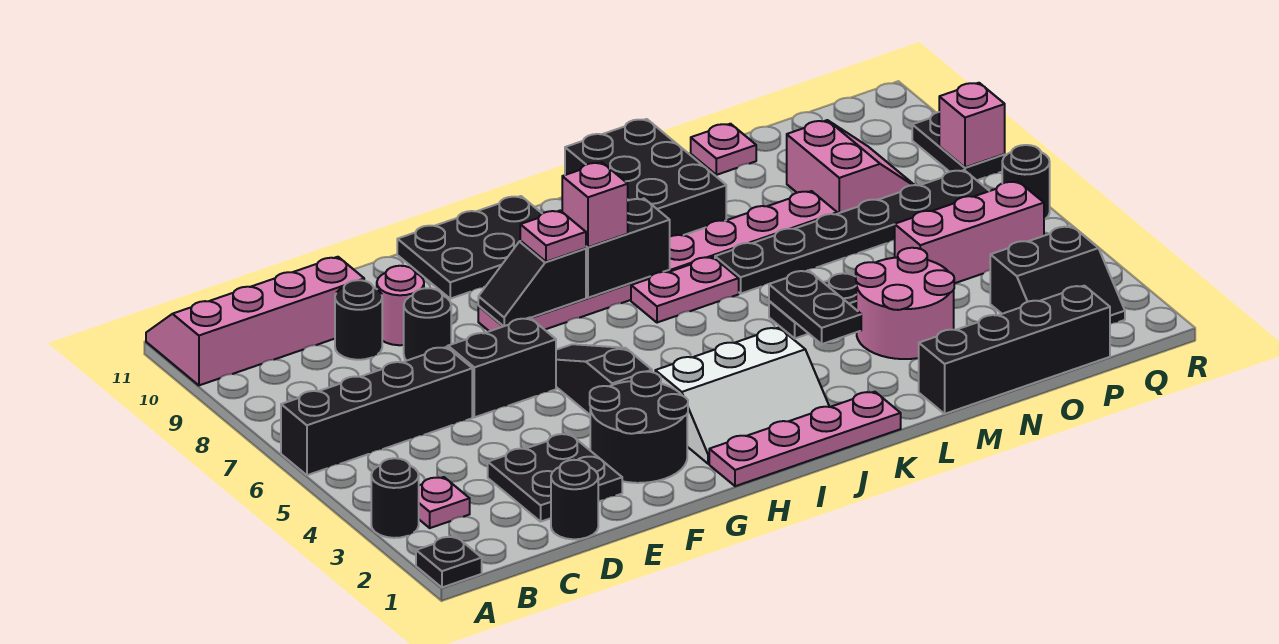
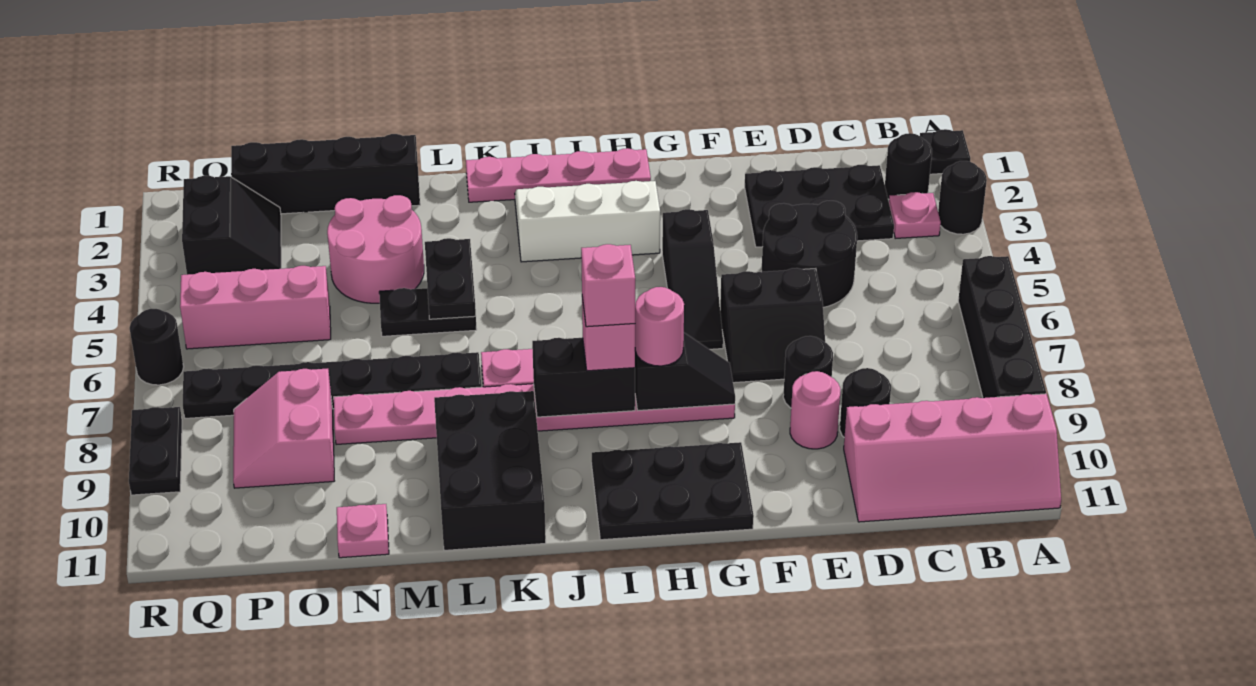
black 1x4 brick [281,347,472,475] -> black 1x4 brick turned to [958,256,1046,398]
black 1x1 round brick [551,460,598,539] -> black 1x1 round brick moved to [885,133,932,199]
black 2x2 plate [488,434,622,522] -> black 2x3 plate [745,165,894,247]
black 2x2 round brick [590,371,688,483] -> black 2x2 round brick moved to [761,201,857,307]
pink 1x1 plate [520,211,586,262] -> pink 1x1 round brick [635,287,684,366]
black 2x2 slope [990,226,1125,324] -> black 2x2 slope turned to [182,176,281,275]
pink 1x1 brick [939,83,1005,167] -> pink 1x1 brick moved to [581,244,635,327]

